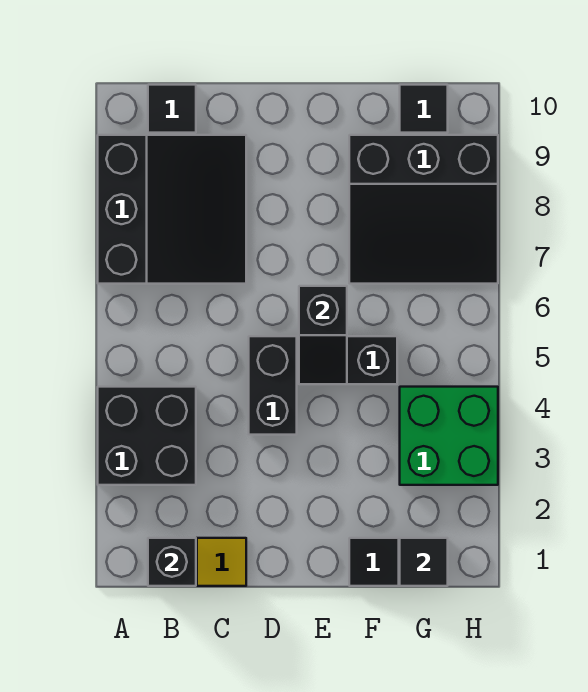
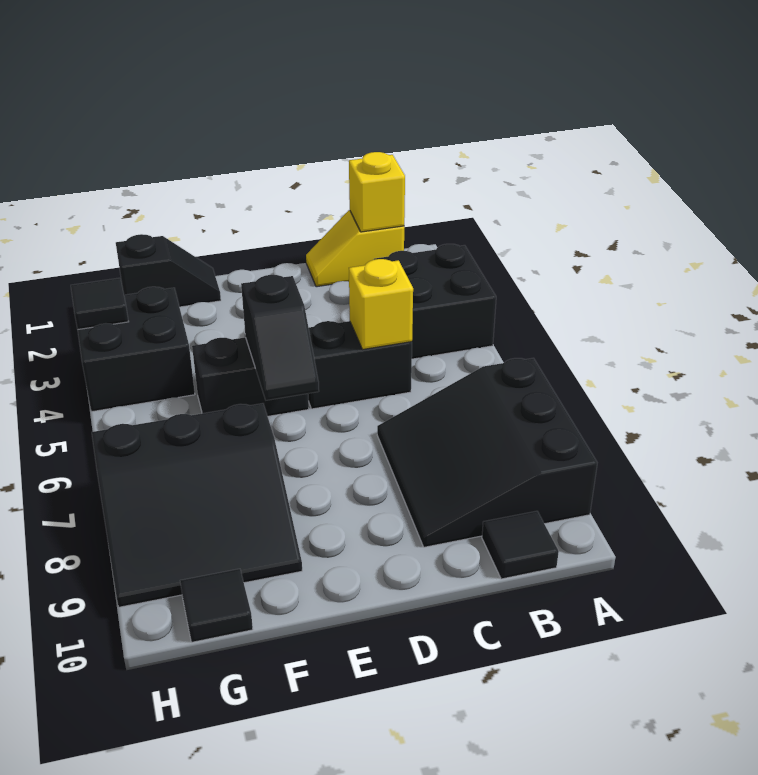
black 1x1 brick [148,538,196,586] -> yellow 1x1 brick [349,152,405,232]
none -> yellow 1x1 brick [349,259,413,349]
black 1x2 brick [249,336,297,435] -> black 1x2 brick turned to [308,321,412,409]
black 1x2 slope [299,286,347,384] -> black 1x2 slope turned to [241,275,319,400]
black 3x3 slope [349,135,498,284] -> black 3x3 slope turned to [92,403,302,607]
black 1x1 tile [400,538,448,586] -> black 1x1 tile moved to [71,278,129,330]
green 2x2 brick [400,387,498,485] -> black 2x2 brick [78,287,195,412]

